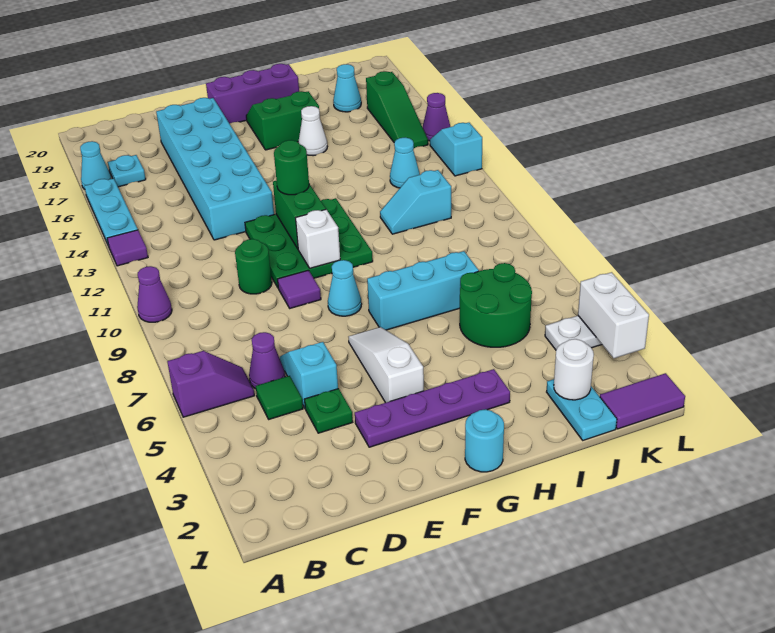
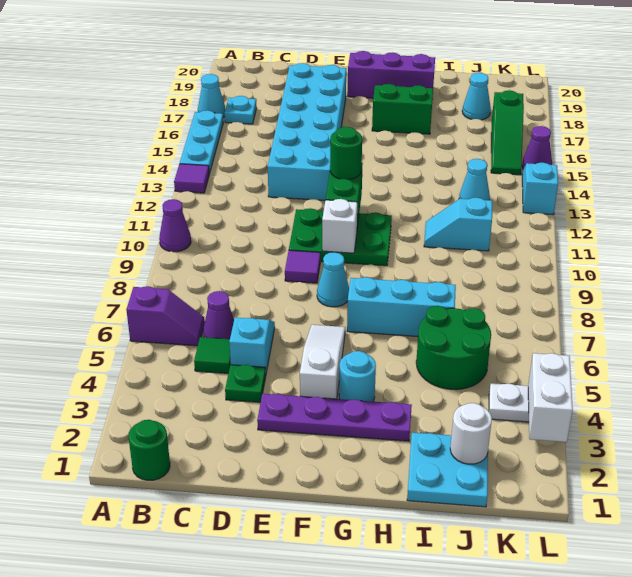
green 1x1 round brick [235,239,272,294] -> green 1x1 round brick moved to [128,420,170,480]
green 3x3 plate [245,198,373,288] -> green 2x3 plate [289,208,392,266]
cyan 1x1 round brick [465,409,504,472] -> cyan 1x1 round brick moved to [339,351,376,402]
white 1x1 cone [298,106,327,156] -> none
cyan 1x2 plate [547,379,617,440] -> cyan 2x2 plate [407,432,488,507]
purple 1x2 tile [600,373,685,429] -> none

